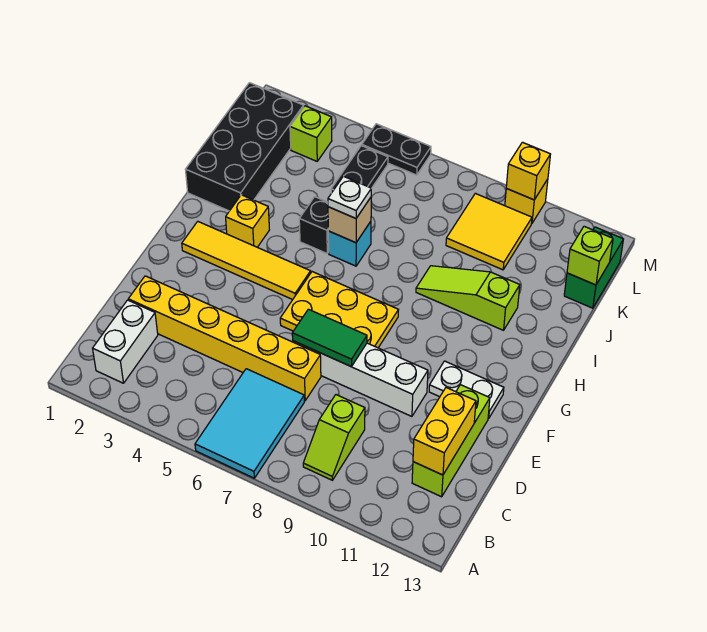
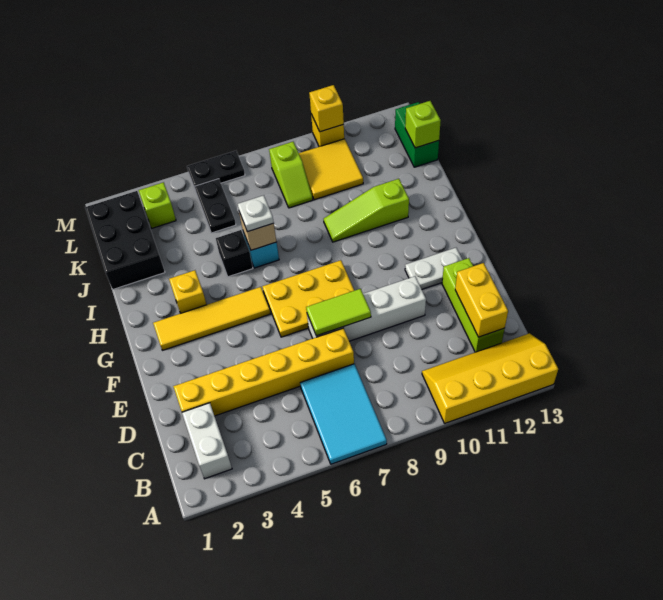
none -> yellow 2x4 slope [422,333,558,423]
lime 1x2 slope [303,395,365,480] -> lime 1x2 slope moved to [269,142,313,208]
green 1x2 tile [292,309,367,367] -> lime 1x2 tile [306,289,371,336]
black 2x4 brick [185,83,304,211] -> black 2x3 brick [85,191,165,289]

